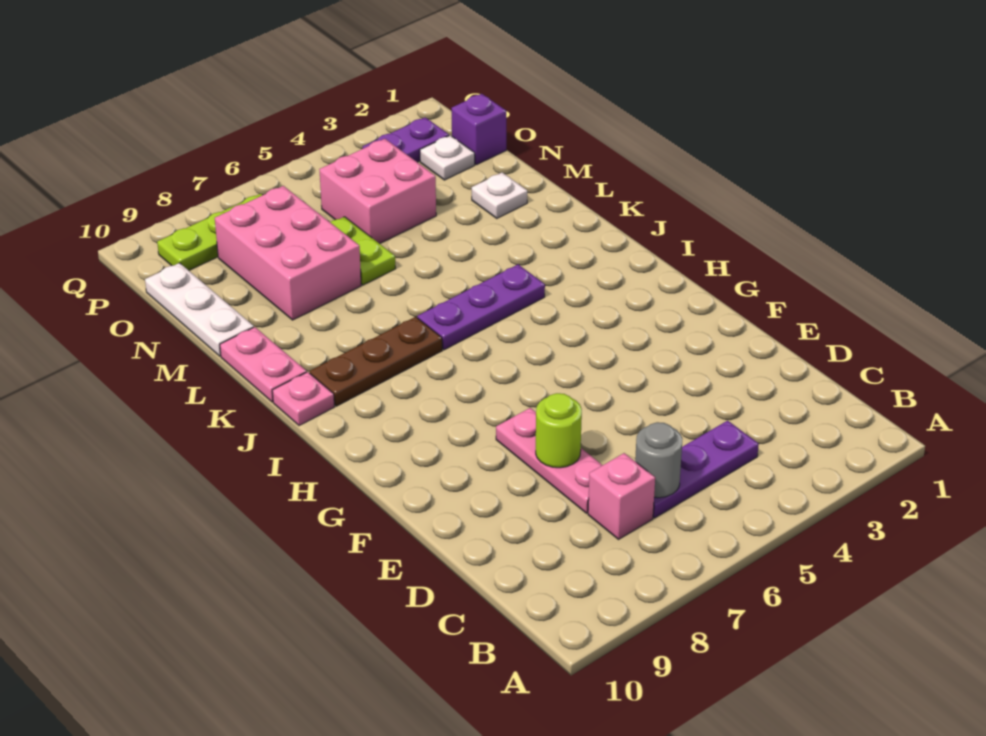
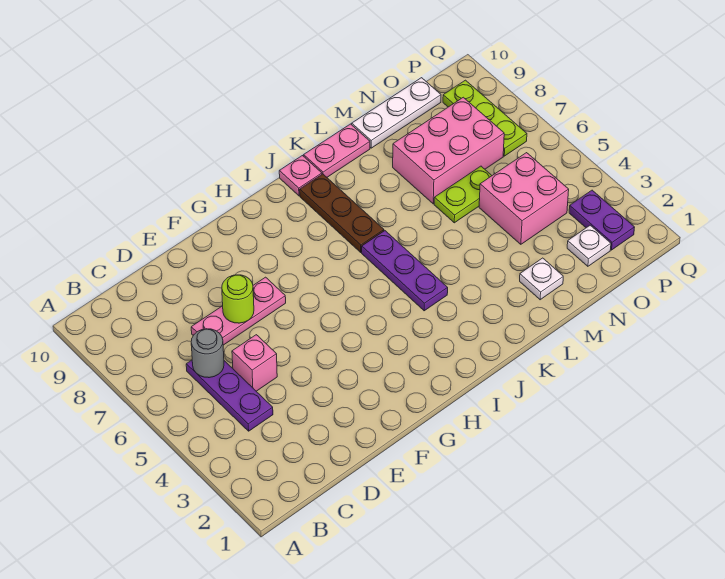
pink 1x1 brick [588,453,655,539] -> pink 1x1 brick moved to [232,335,277,391]
purple 1x1 brick [452,94,506,165] -> none

